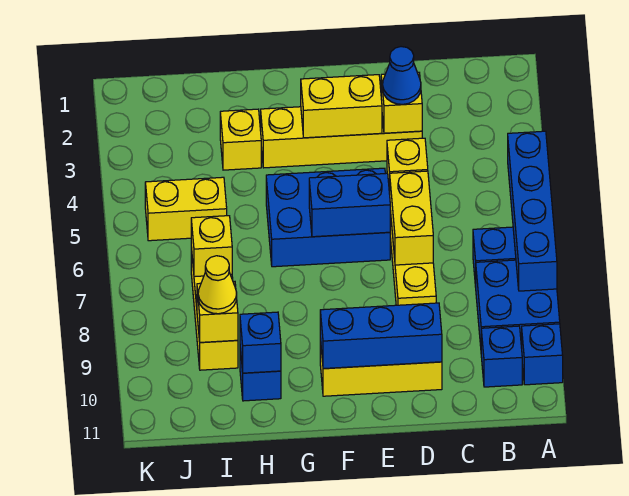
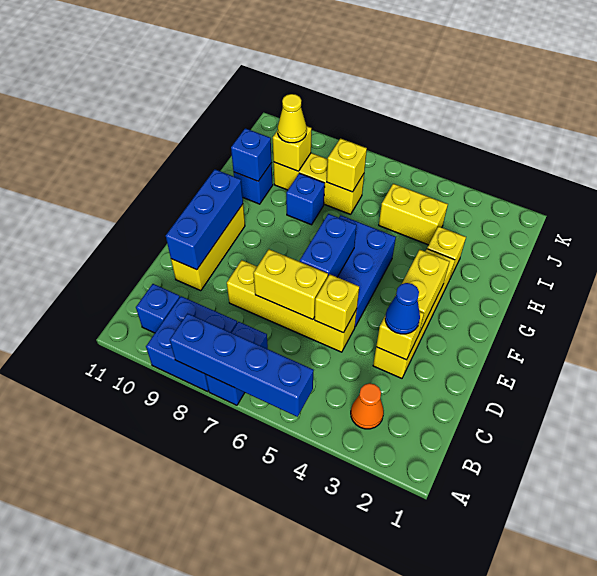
blue 1x1 brick [522,324,563,385] -> blue 1x1 brick moved to [286,173,325,225]
none -> orange 1x1 cone [351,383,384,429]
yellow 1x2 brick [145,177,227,241] -> yellow 1x2 brick turned to [379,184,448,245]

